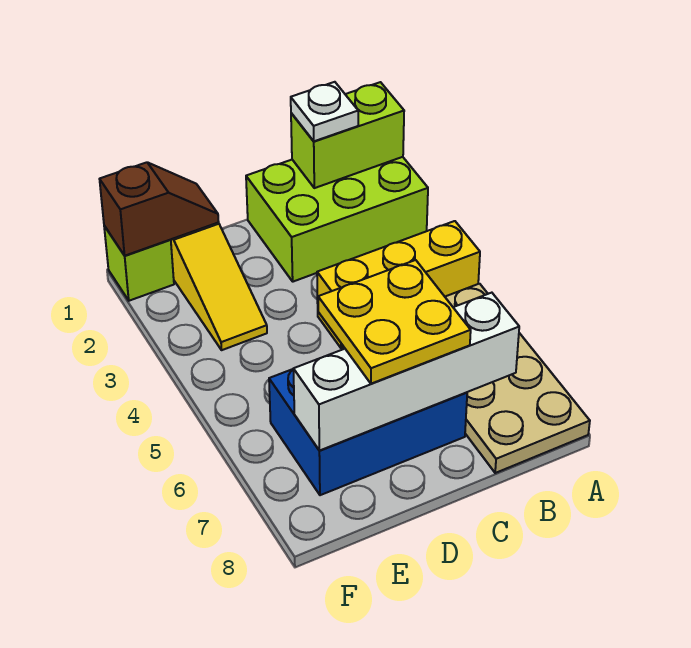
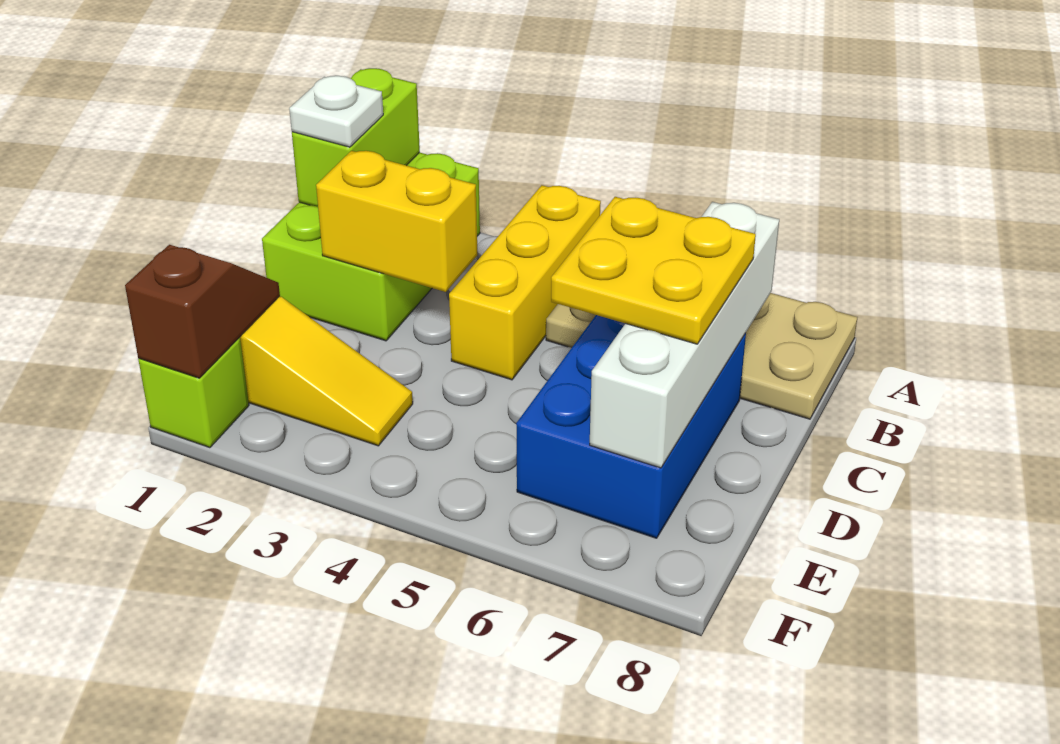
none -> yellow 1x2 brick [316,151,477,292]

